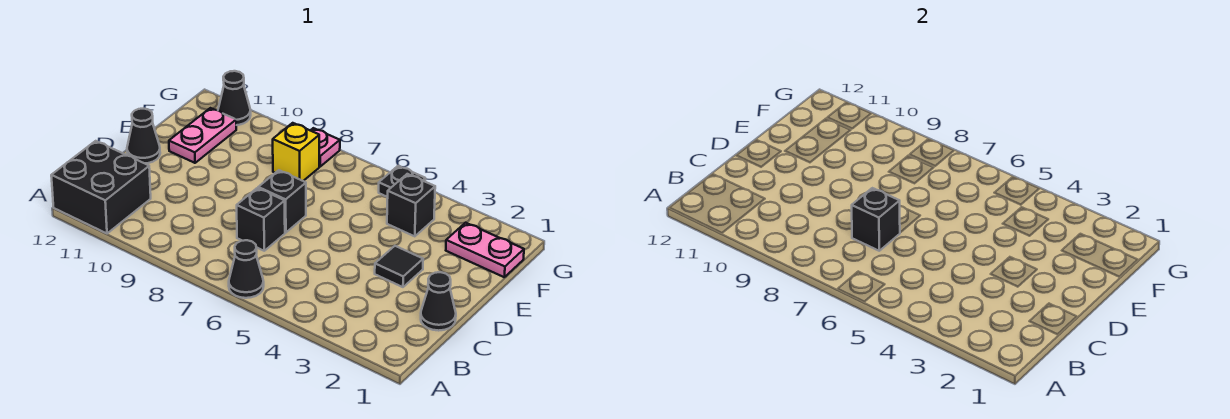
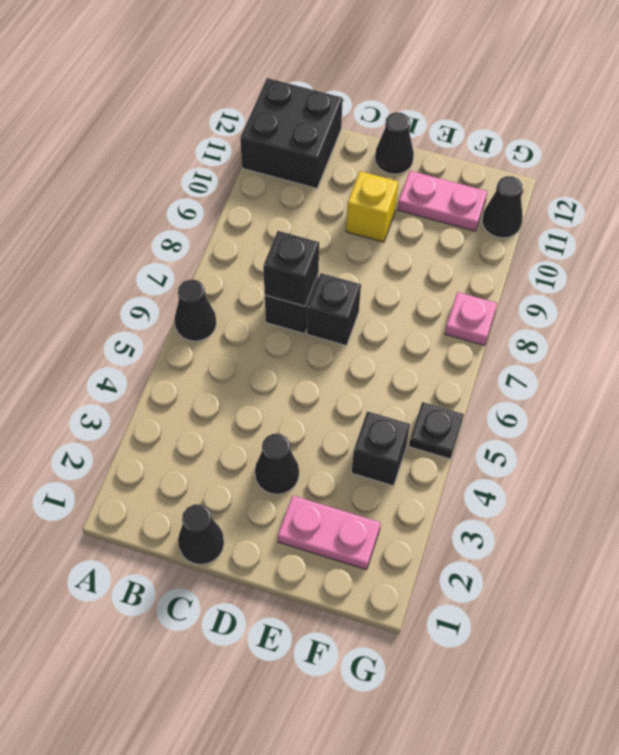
black 1x1 tile [375,246,423,287] -> black 1x1 cone [255,434,299,494]
pink 1x2 plate [446,223,524,277] -> pink 1x2 plate turned to [278,495,381,570]
yellow 1x1 brick [273,123,319,181] -> yellow 1x1 brick moved to [346,171,398,242]

